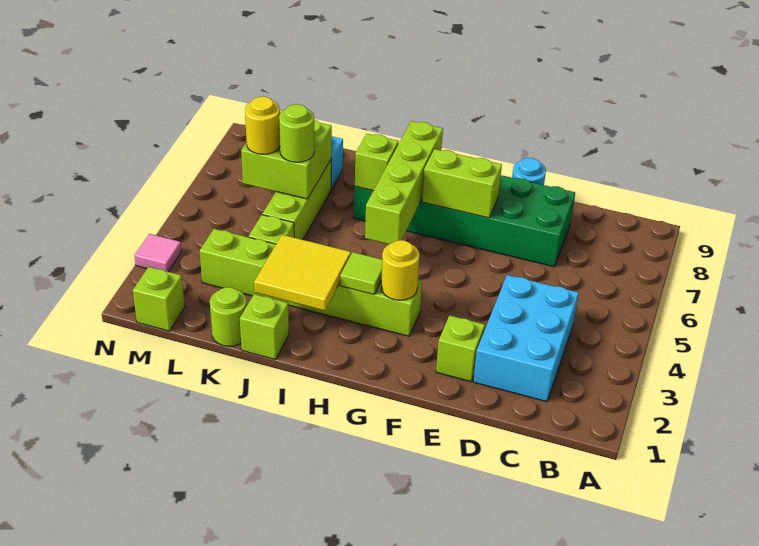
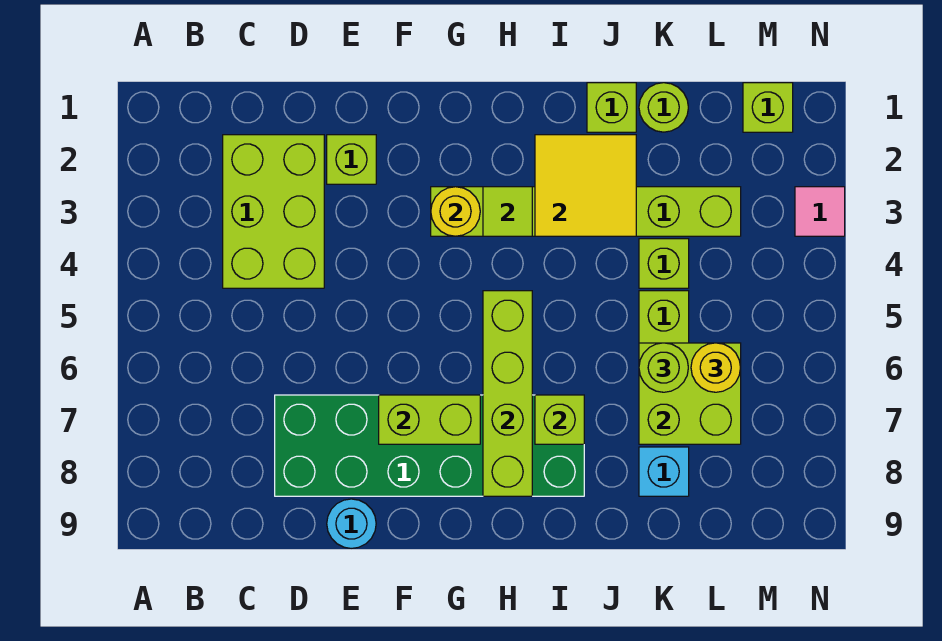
cyan 2x3 brick [473,275,579,402] -> lime 2x3 brick [223,135,324,288]

